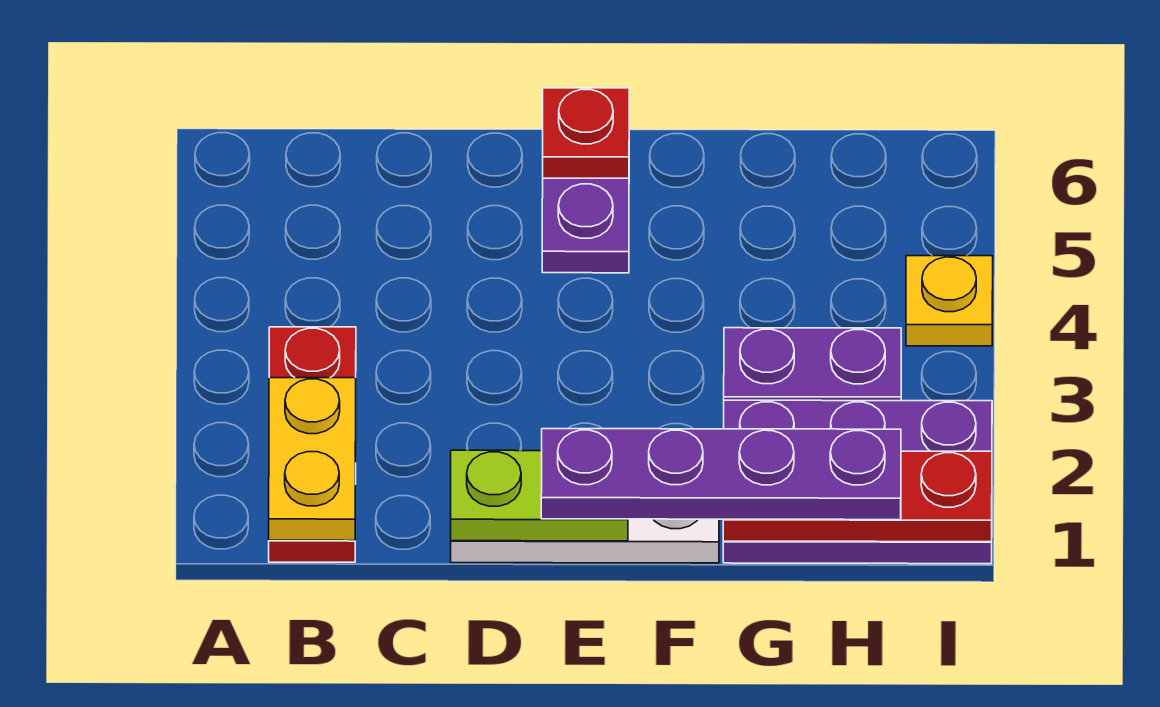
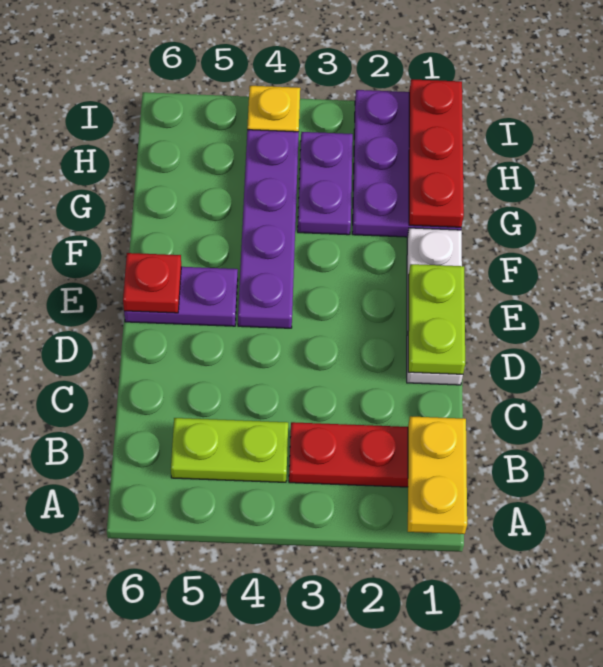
yellow 1x2 plate [269,378,356,541] -> yellow 1x2 plate turned to [408,416,467,534]
none -> lime 1x2 plate [171,418,288,482]
purple 1x4 plate [541,429,901,520] -> purple 1x4 plate moved to [238,130,299,328]

